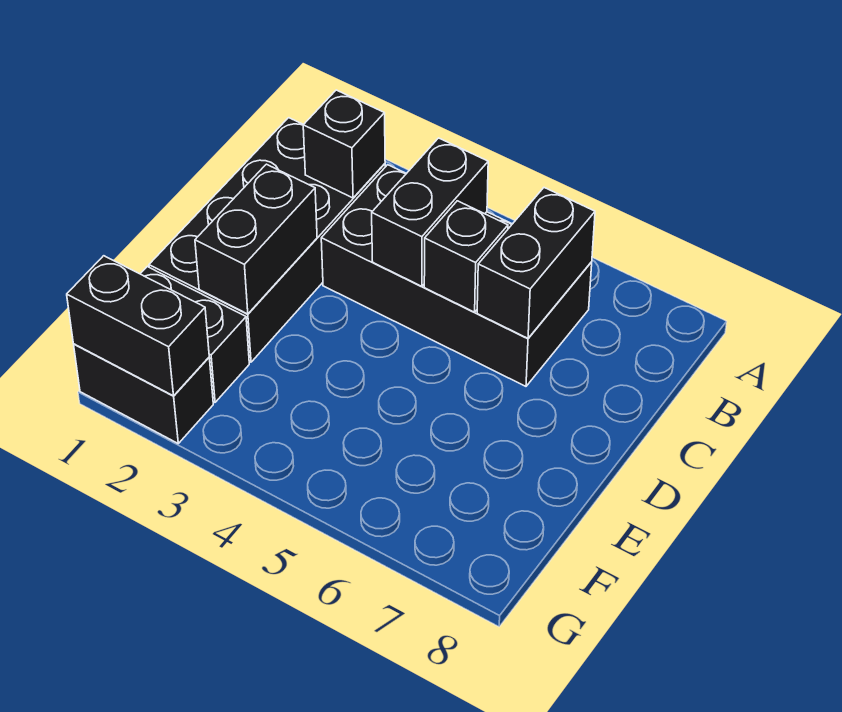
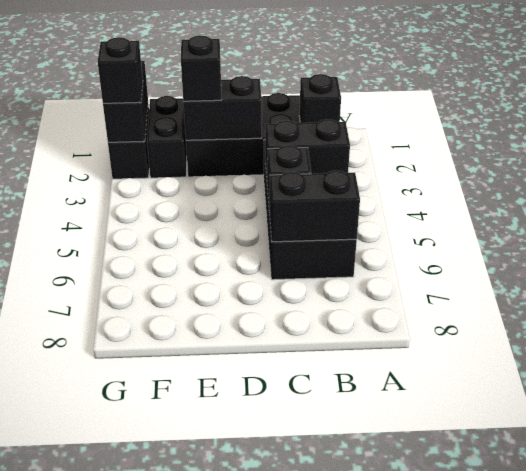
none -> black 1x1 brick [181,35,222,101]
none -> black 1x1 brick [98,37,143,103]

